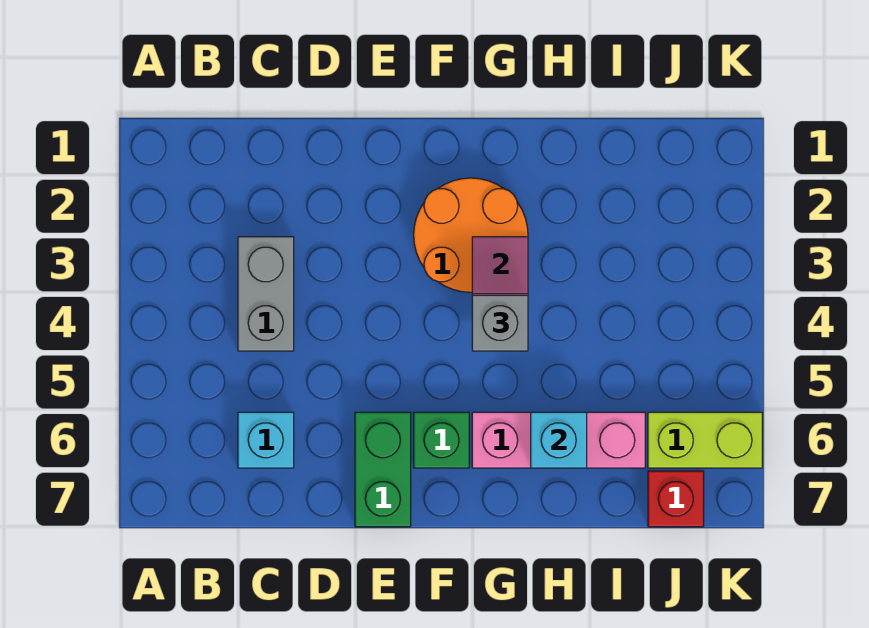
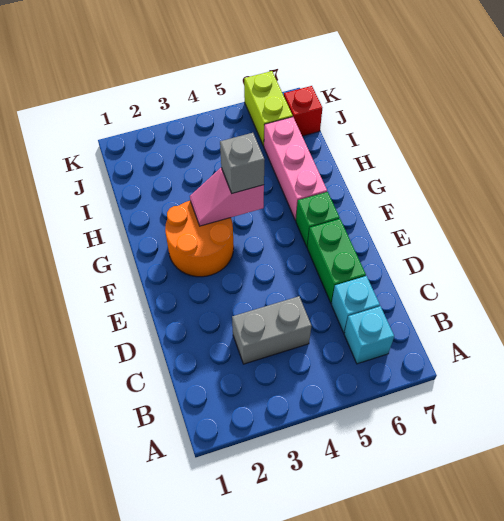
green 1x2 brick [355,412,411,527] -> green 1x2 brick turned to [307,219,366,303]
cyan 1x1 brick [531,412,587,468] -> cyan 1x1 brick moved to [344,306,394,364]

